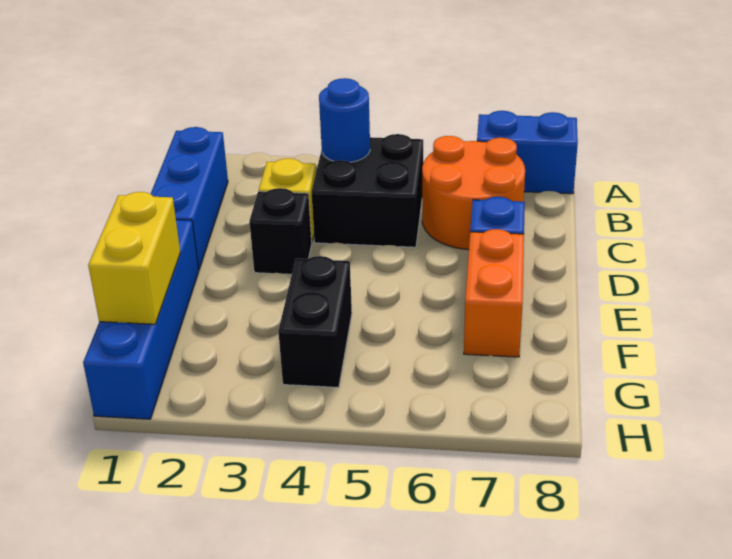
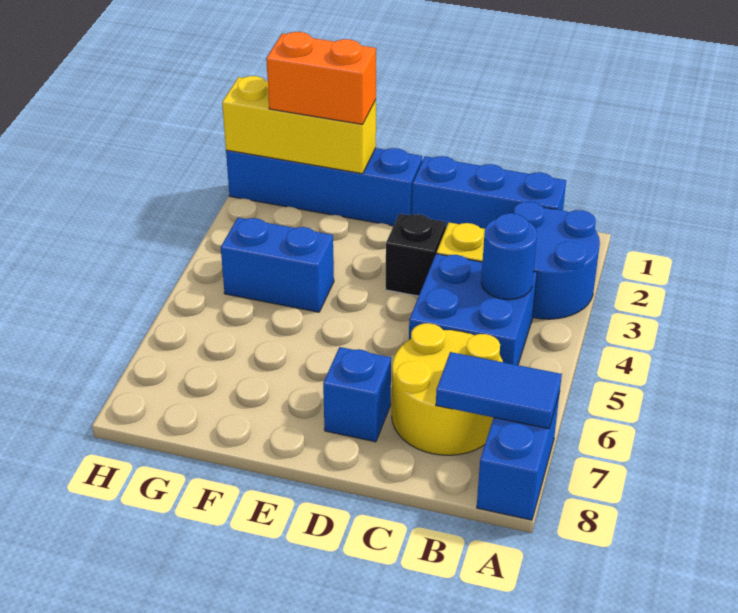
none -> blue 2x2 round brick [514,202,600,319]
none -> blue 1x2 tile [436,352,562,429]
black 2x2 brick [312,134,423,247] -> blue 2x2 brick [409,254,537,365]
orange 2x2 round brick [422,136,525,250] -> yellow 2x2 round brick [392,323,503,455]
orange 1x2 brick [464,229,524,357] -> orange 1x2 brick moved to [266,32,376,124]
yellow 1x2 brick [88,192,180,324] -> yellow 1x3 brick [222,76,376,174]
black 1x2 brick [278,256,352,388] -> blue 1x2 brick [221,218,334,312]

